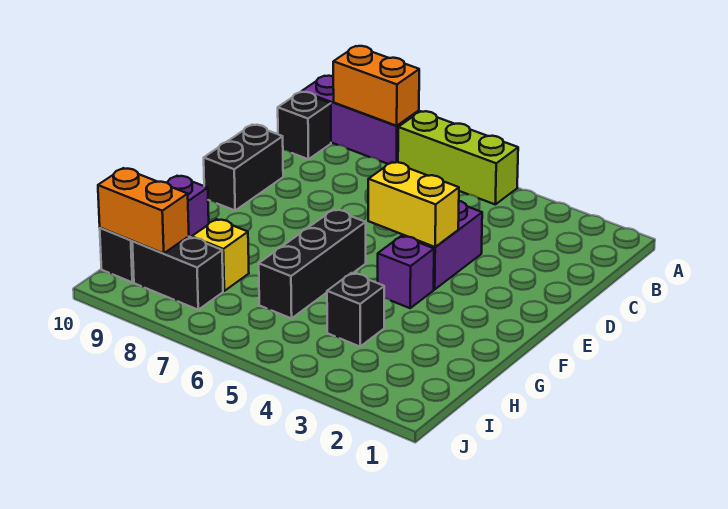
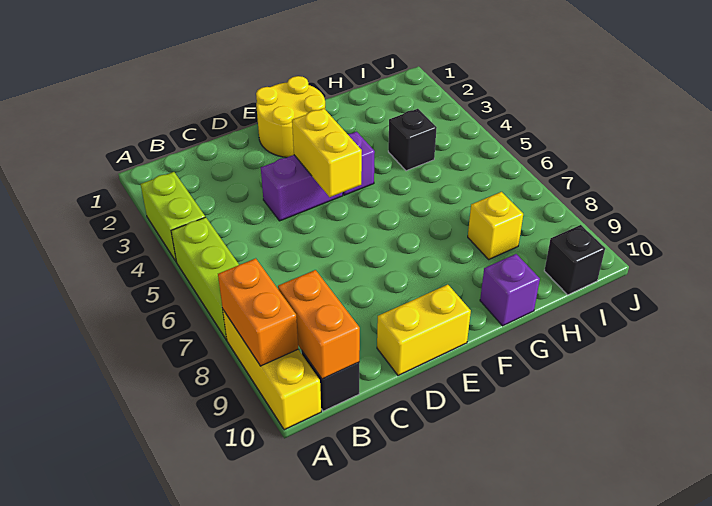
none -> lime 1x2 brick [141,172,205,262]
purple 1x3 brick [302,76,419,164] -> yellow 1x3 brick [223,310,321,430]
black 1x2 brick [204,125,283,210] -> yellow 1x2 brick [377,285,471,376]
none -> yellow 2x2 round brick [256,76,325,157]
black 1x3 brick [259,209,366,319] -> none
black 1x2 brick [132,236,223,310] -> none
orange 1x2 brick [98,168,189,253] -> orange 1x2 brick moved to [278,270,360,379]

